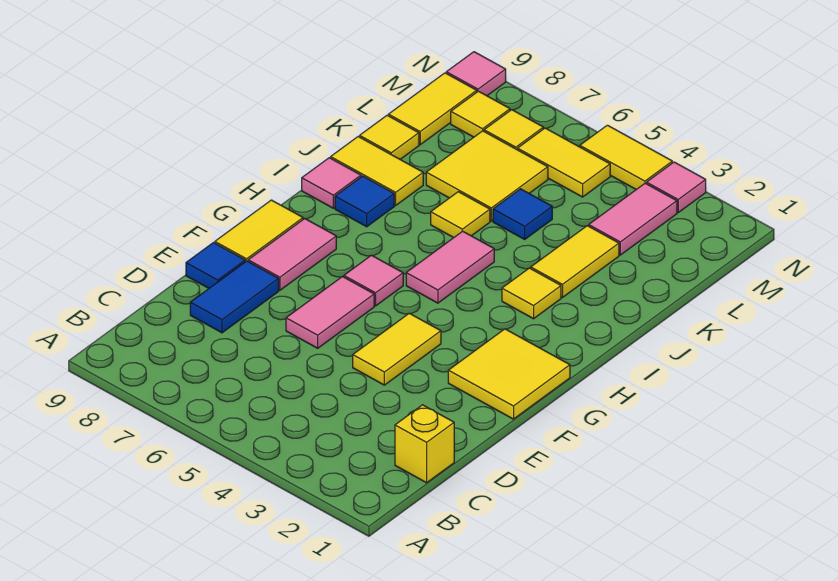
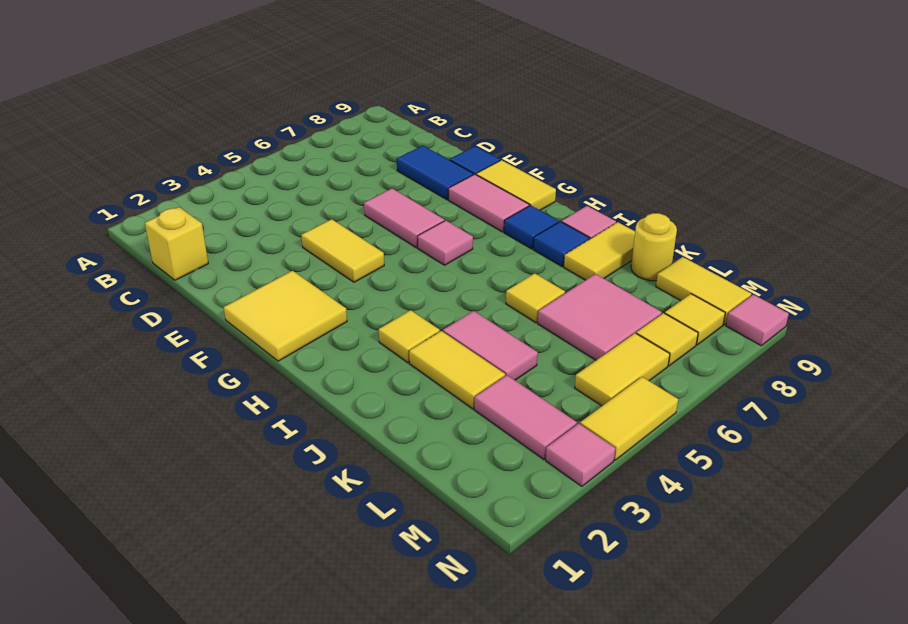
pink 1x2 tile [406,231,494,303] -> pink 1x2 tile moved to [443,311,538,380]
blue 1x1 tile [493,189,552,239] -> blue 1x1 tile moved to [504,205,559,249]
yellow 2x2 tile [426,131,548,221] -> pink 2x2 tile [538,274,662,360]
yellow 1x1 tile [360,115,419,159] -> yellow 1x1 round brick [631,213,677,281]

